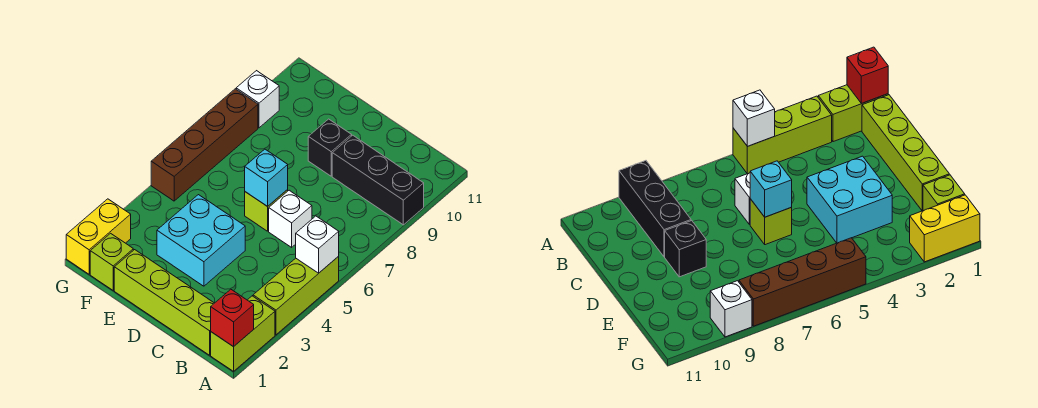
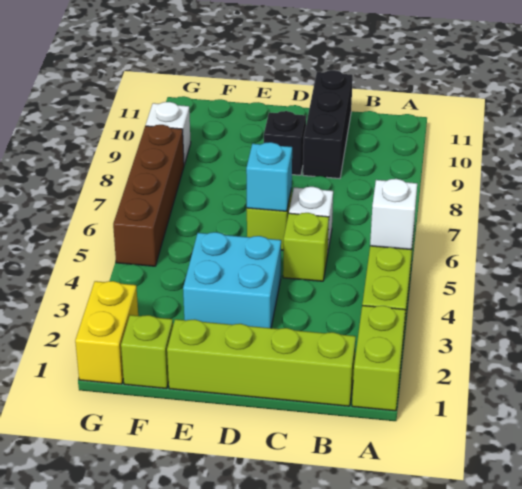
red 1x1 brick [211,289,254,347] -> none
black 1x3 brick [332,135,424,225] -> black 1x3 brick turned to [303,70,353,179]
none -> lime 1x1 brick [283,213,329,281]

